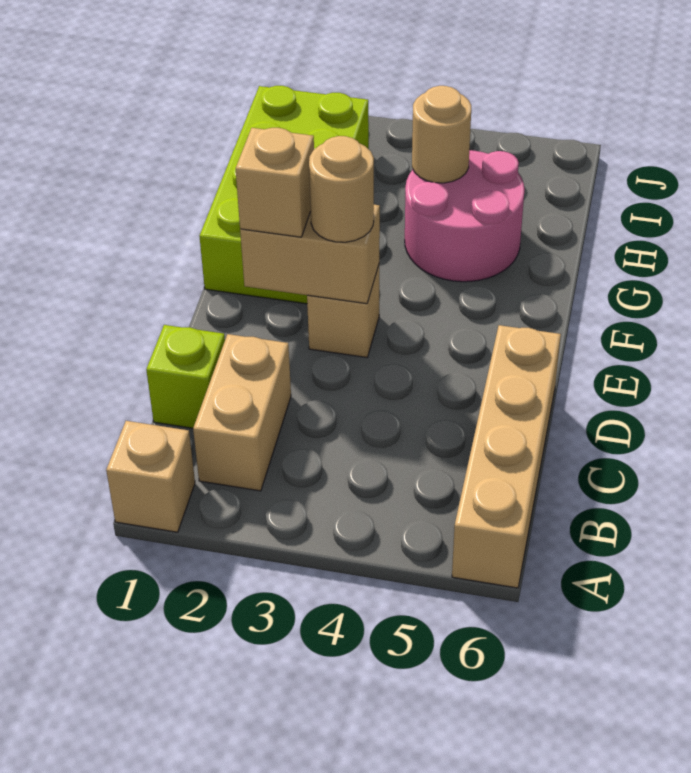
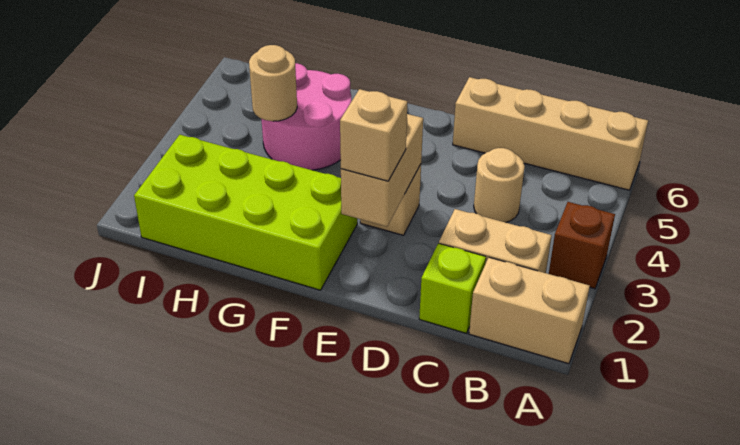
tan 1x1 brick [106,421,195,532] -> tan 1x2 brick [469,258,590,364]
none -> brown 1x1 brick [549,202,615,289]
tan 1x1 round brick [309,136,374,242] -> tan 1x1 round brick moved to [474,148,525,222]

